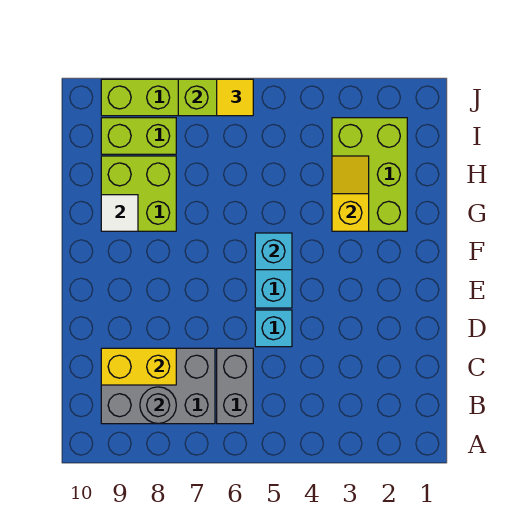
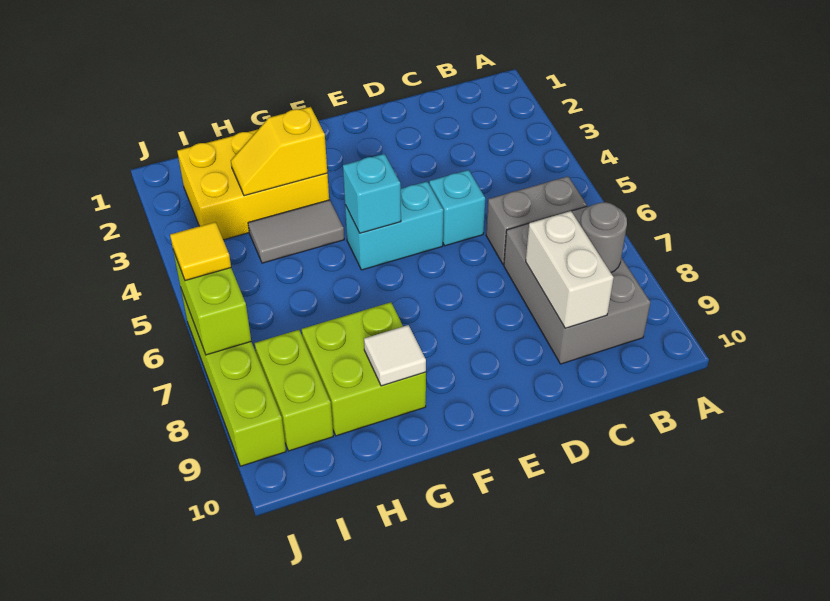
yellow 1x2 brick [101,348,176,385] -> white 1x2 brick [526,211,614,328]
lime 2x3 brick [332,118,407,231] -> yellow 2x3 brick [177,130,329,240]
none -> grey 1x2 tile [248,200,344,263]

